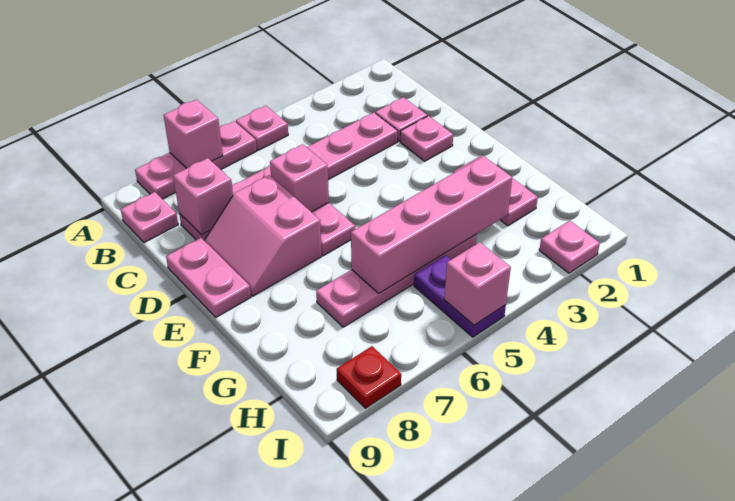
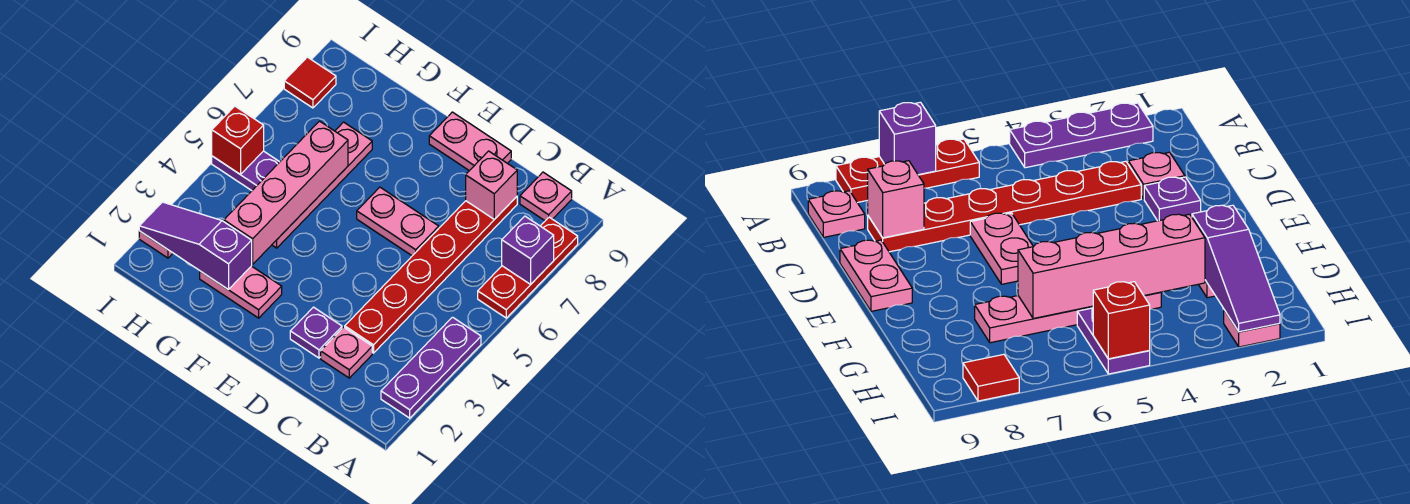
none -> purple 1x3 plate [381,317,481,418]
pink 1x1 plate [236,106,288,150] -> none
pink 1x3 plate [135,121,257,199] -> red 1x3 plate [478,217,578,318]
pink 1x1 brick [163,99,223,168] -> purple 1x1 brick [502,216,554,284]
pink 1x6 plate [179,113,398,240] -> red 1x6 plate [345,197,517,353]
pink 1x1 plate [400,116,453,161] -> purple 1x1 plate [290,307,342,358]
pink 1x1 brick [270,144,329,212] -> none
pink 2x2 slope [204,175,322,296] -> none
none -> purple 1x3 slope [139,202,252,289]
pink 1x1 brick [444,242,511,325] -> red 1x1 brick [212,106,264,174]
red 1x1 plate [337,346,401,408] -> red 1x1 tile [284,57,336,108]

